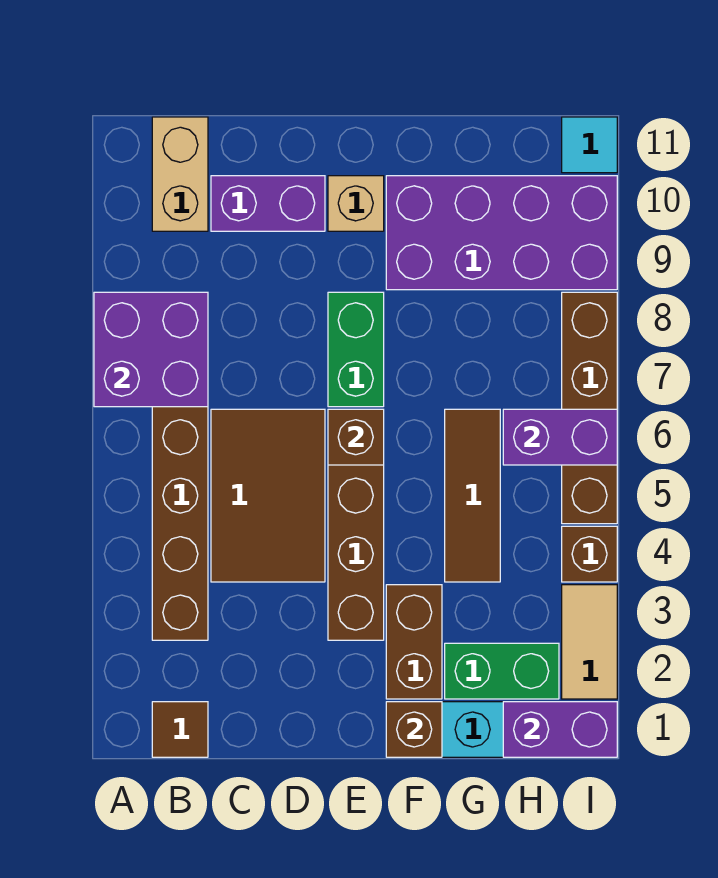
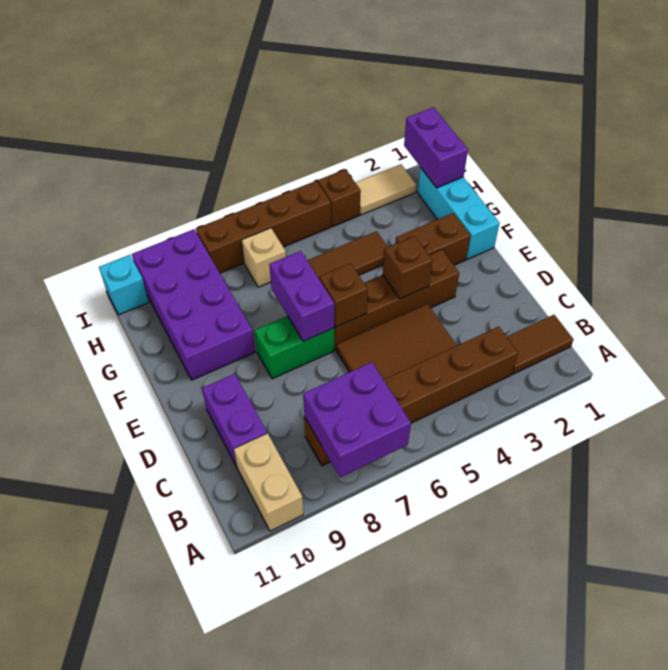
brown 1x1 tile [152,702,208,757] -> brown 1x2 tile [507,315,573,374]
tan 1x2 brick [152,117,208,231] -> tan 1x2 brick turned to [234,433,303,531]
tan 1x1 brick [328,176,384,231] -> tan 1x1 brick moved to [242,228,286,287]
brown 1x1 brick [386,702,442,757] -> brown 1x1 brick moved to [383,236,432,299]
green 1x2 brick [445,643,559,699] -> none
purple 1x2 brick [503,409,617,465] -> purple 1x2 brick moved to [269,251,334,341]
cyan 1x1 tile [562,117,617,173] -> cyan 1x1 brick [99,255,149,315]

